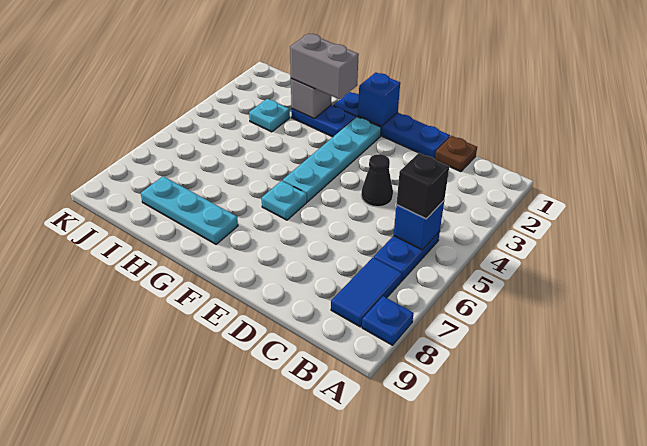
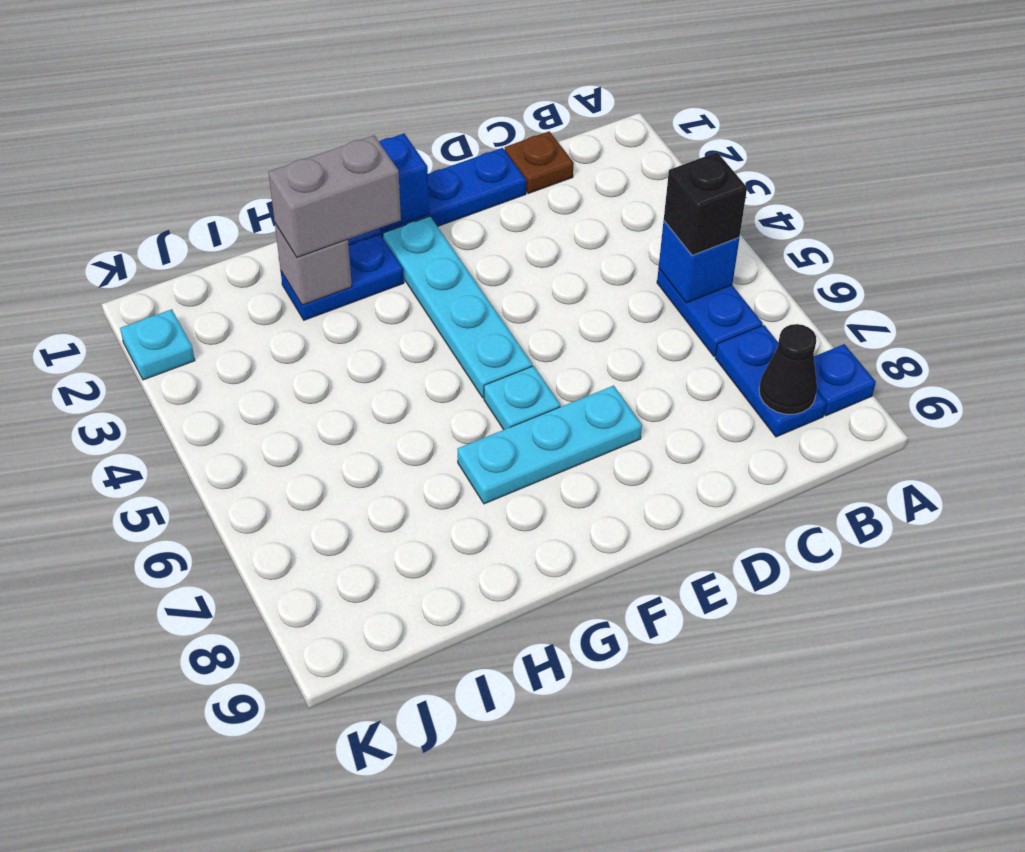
blue 1x2 tile [331,258,402,327] -> blue 1x2 plate [715,325,826,437]
black 1x1 cone [361,154,393,207] -> black 1x1 cone moved to [759,324,817,414]
cyan 1x3 plate [141,176,238,244] -> cyan 1x3 plate moved to [457,386,642,504]
cyan 1x1 plate [249,99,290,132] -> cyan 1x1 plate moved to [120,309,195,380]

